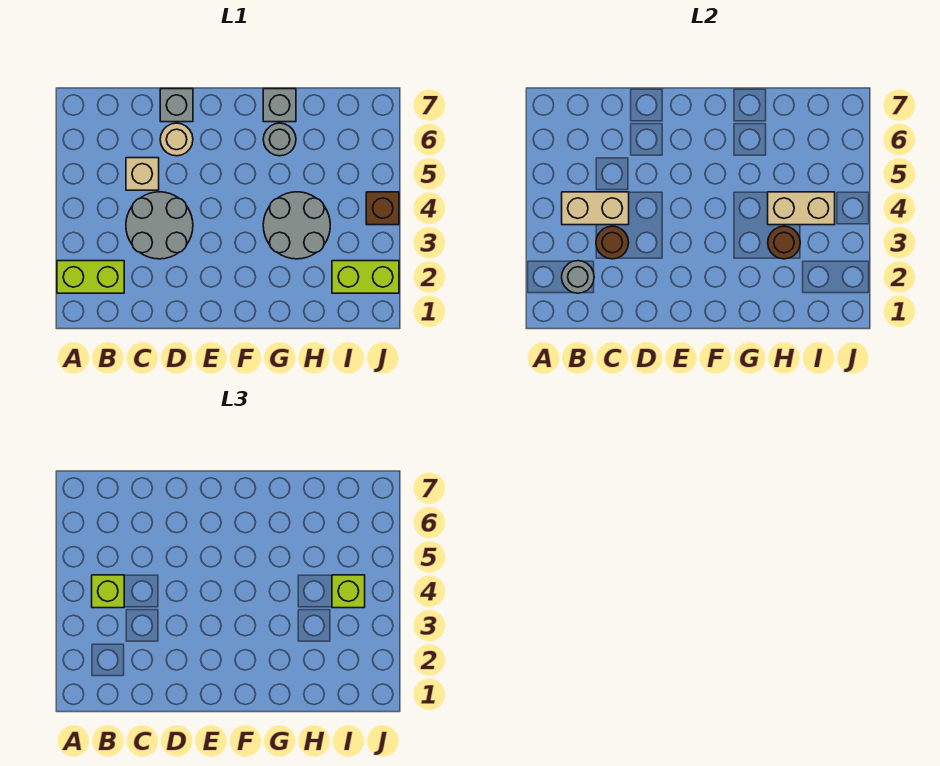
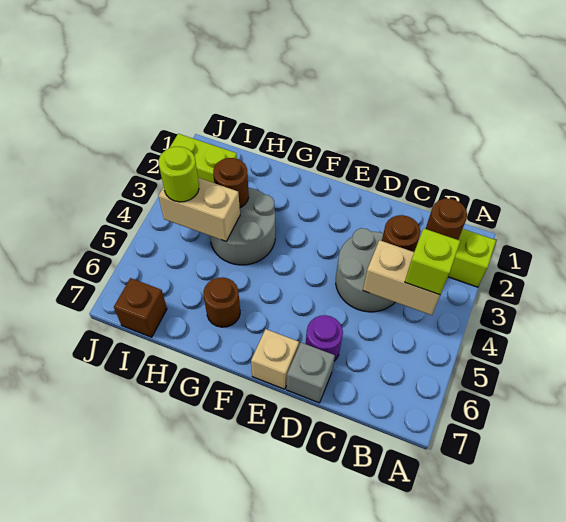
grey 1x1 round brick [562,261,594,293] -> brown 1x1 round brick [426,199,467,240]
tan 1x1 brick [126,158,159,190] -> tan 1x1 brick moved to [251,329,299,389]
tan 1x1 round brick [160,123,193,156] -> purple 1x1 round brick [306,315,343,361]
grey 1x1 round brick [263,123,296,156] -> brown 1x1 round brick [203,277,240,327]
grey 1x1 brick [263,89,296,122] -> none
lime 1x1 brick [332,575,365,608] -> lime 1x1 round brick [159,147,199,202]
brown 1x1 brick [366,192,399,225] -> brown 1x1 brick moved to [114,278,167,337]

